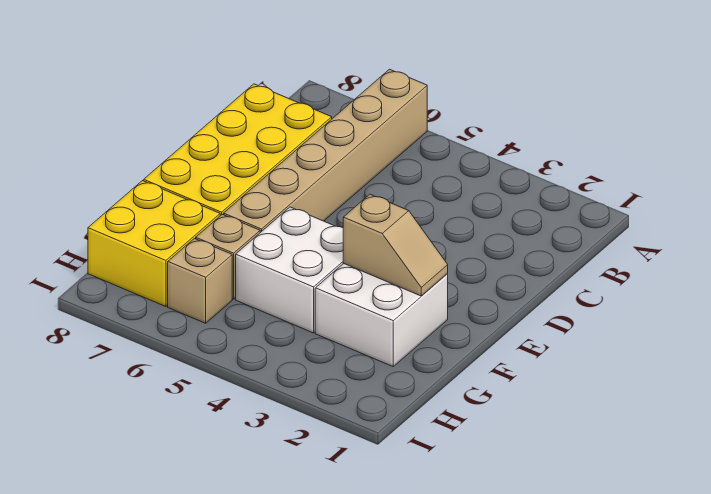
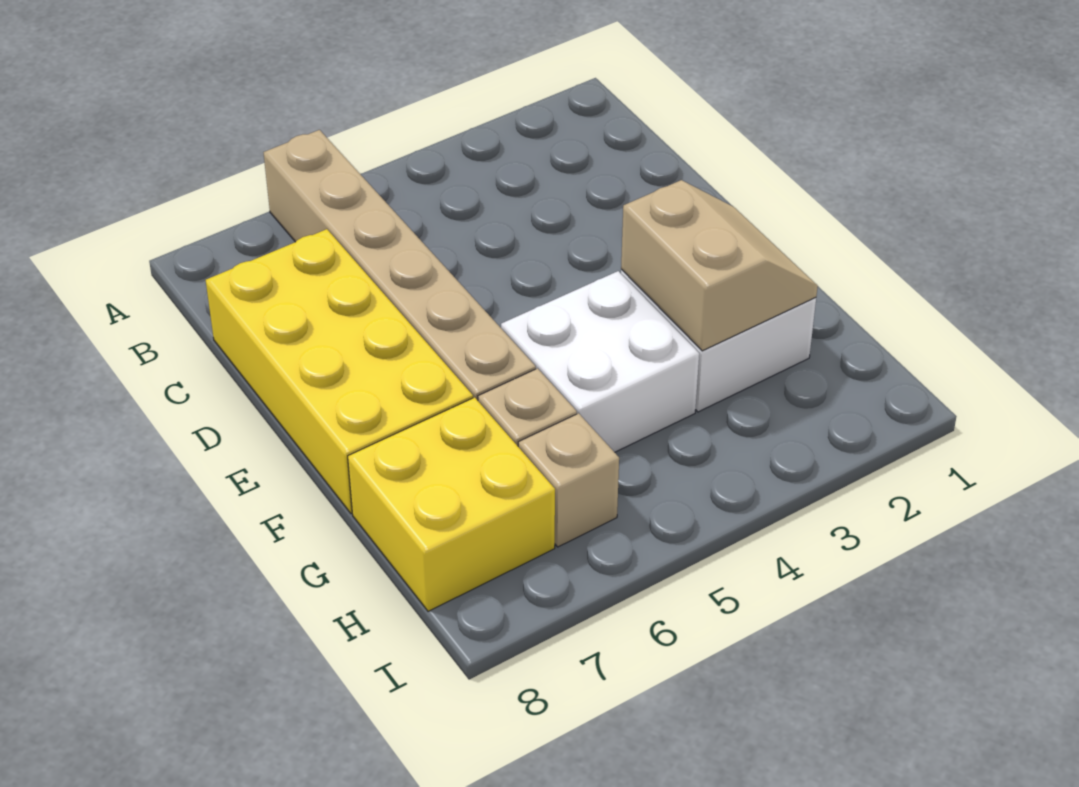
tan 1x2 slope [343,194,448,296] -> tan 2x2 slope [621,180,818,351]

